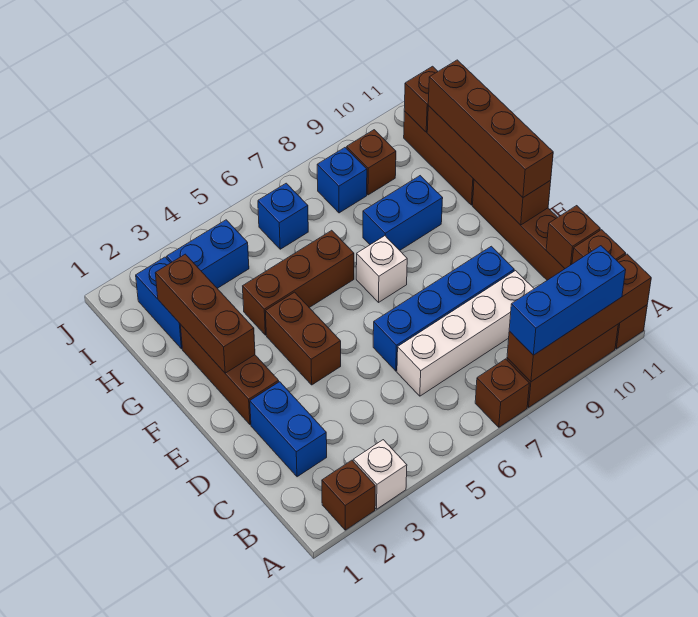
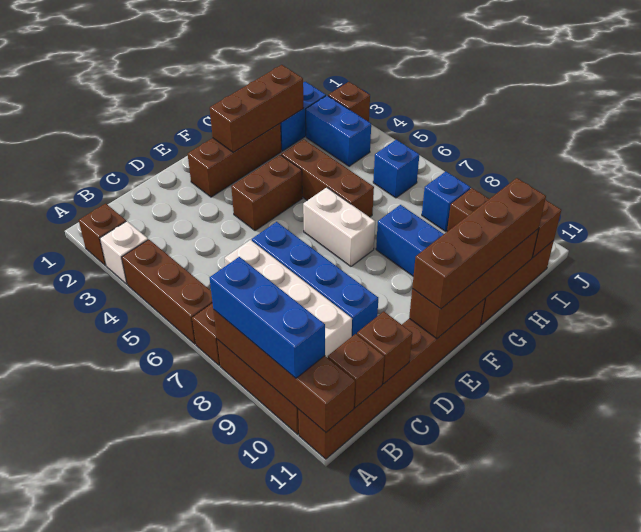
none -> brown 1x3 brick [122,240,213,344]
blue 1x2 brick [250,382,327,477] -> none
white 1x1 brick [356,236,407,302] -> white 1x2 brick [303,187,375,266]
none -> brown 1x1 brick [328,82,370,122]

